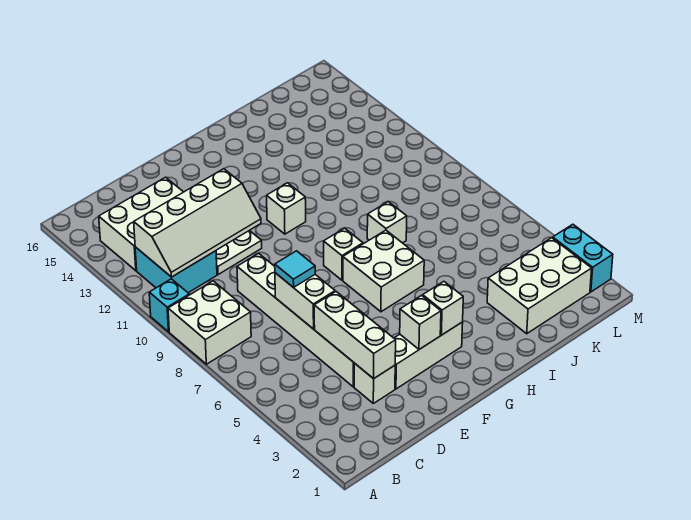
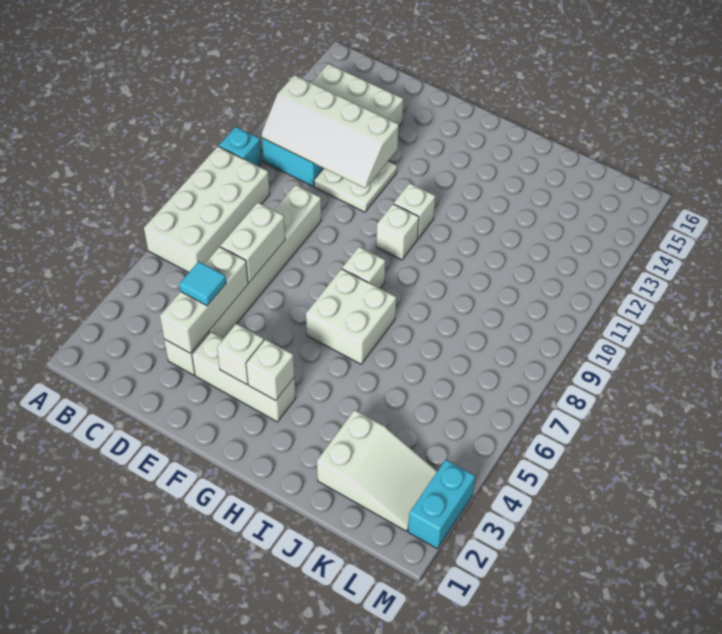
white 2x2 brick [168,281,251,364] -> white 2x4 brick [144,146,270,273]
cyan 1x1 tile [275,251,315,288] -> cyan 1x1 tile moved to [179,261,226,306]
white 1x1 brick [367,202,407,243] -> white 1x1 brick moved to [376,204,419,260]
white 2x3 brick [487,238,592,334] -> white 2x3 slope [317,410,437,531]

